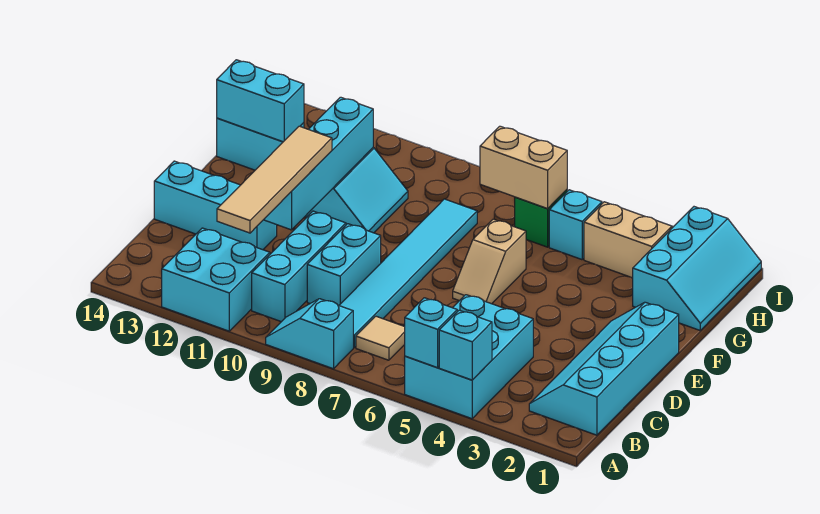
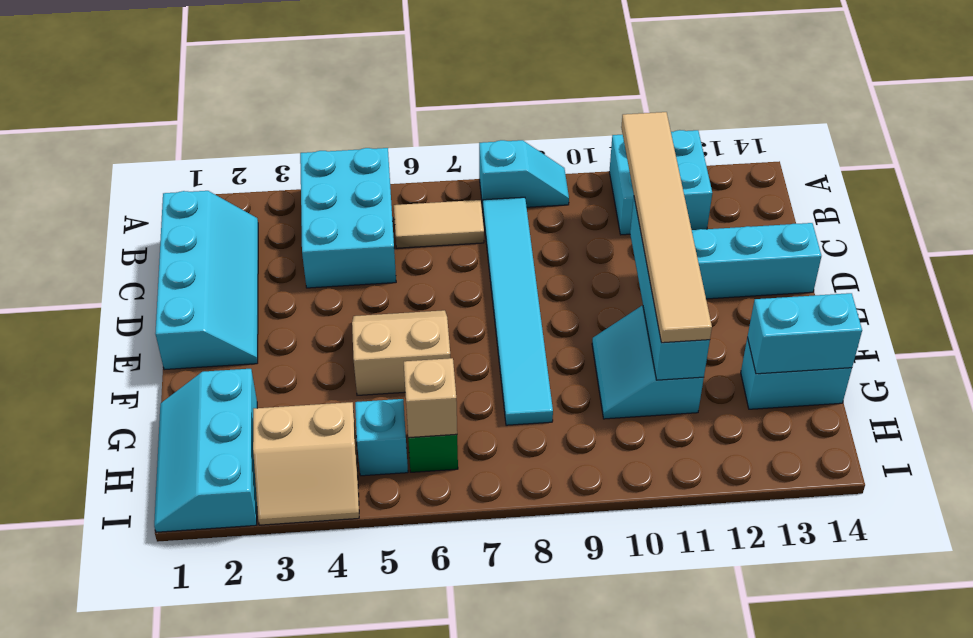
cyan 1x1 brick [439,310,492,380] -> none
cyan 1x1 brick [405,298,457,368] -> none
tan 1x1 tile [356,316,405,360] -> tan 1x2 tile [394,200,484,248]
cyan 1x3 brick [252,211,346,322] -> none
tan 1x4 tile [217,126,332,233] -> tan 1x6 tile [621,112,712,343]
cyan 1x2 brick [307,224,381,305] -> none
tan 1x2 slope [453,219,526,304] -> tan 2x2 slope [352,310,450,395]
tan 1x2 brick [480,126,567,209] -> tan 1x1 brick [404,358,457,438]

